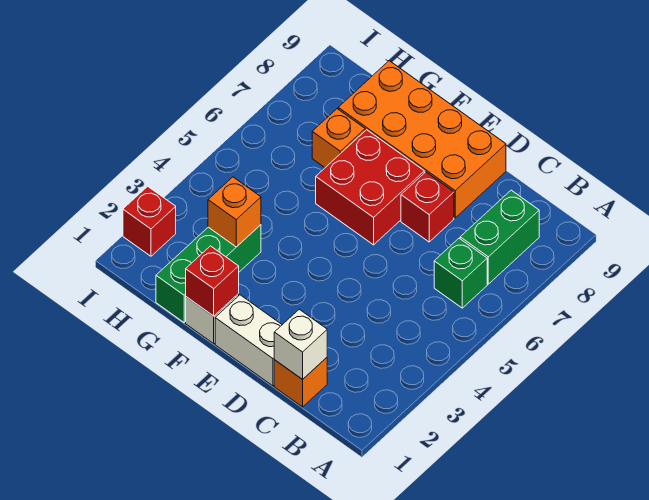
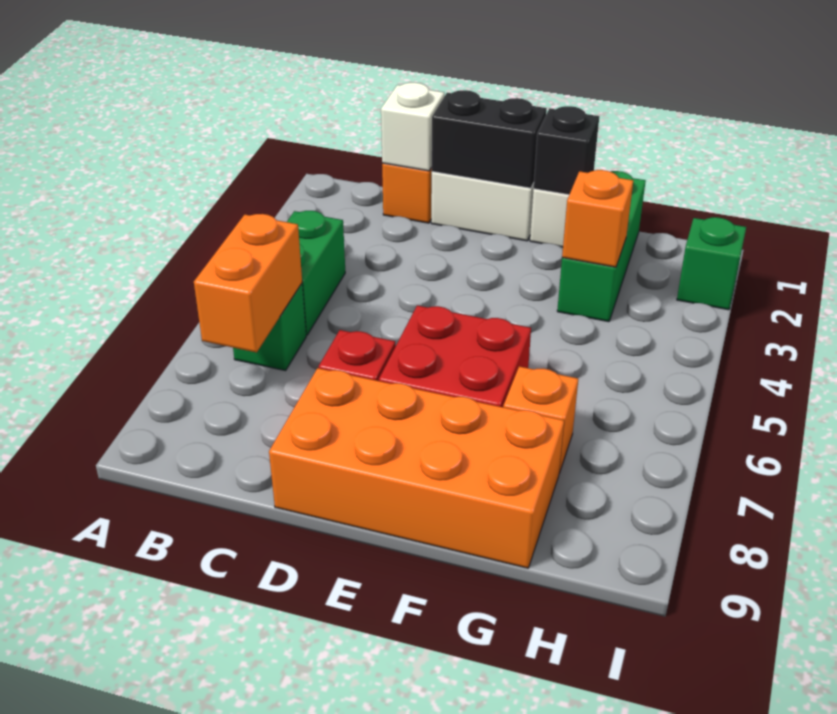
none -> orange 1x2 brick [194,214,302,352]
green 1x2 brick [460,190,539,284] -> green 1x2 brick moved to [287,211,345,335]
none -> black 1x2 brick [431,90,547,188]
red 1x1 brick [186,246,239,316] -> black 1x1 brick [534,106,599,195]
red 1x1 brick [123,186,176,256] -> green 1x1 brick [677,217,746,310]

